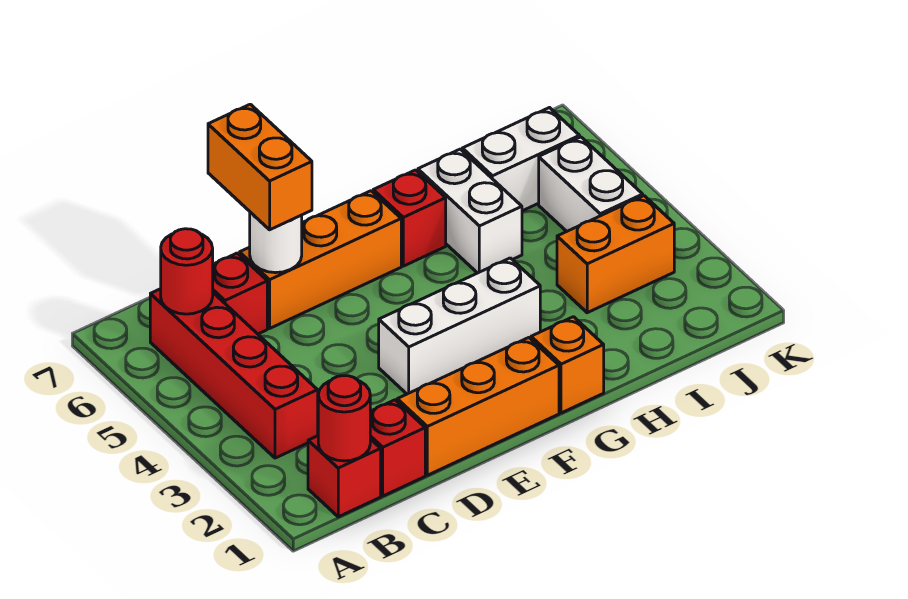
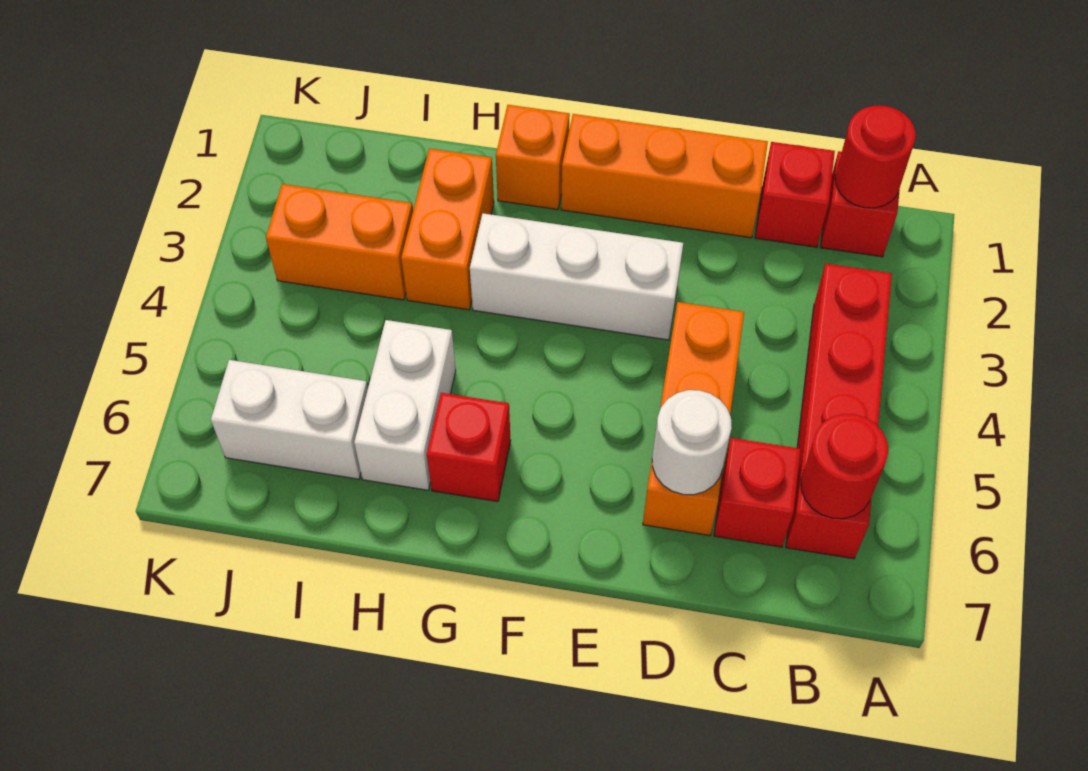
orange 1x3 brick [240,191,401,328] -> orange 1x3 brick turned to [643,302,744,536]
orange 1x2 brick [208,104,312,230] -> orange 1x2 brick moved to [401,148,494,310]
white 1x2 brick [539,137,643,231] -> none

